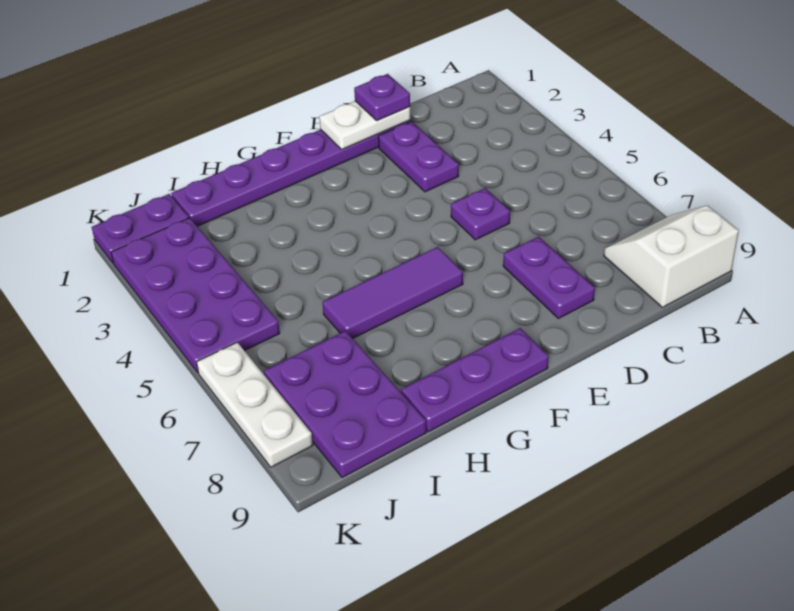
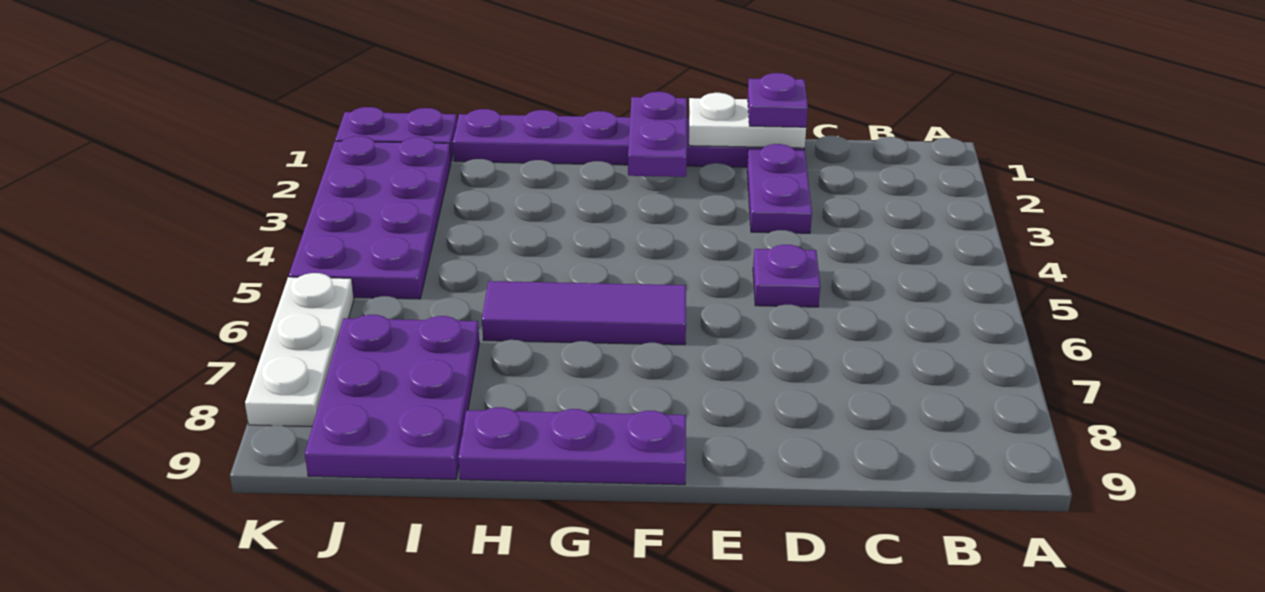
white 2x2 slope [604,205,739,307] -> none
purple 1x2 plate [503,237,595,319] -> purple 1x2 plate moved to [628,92,687,177]

